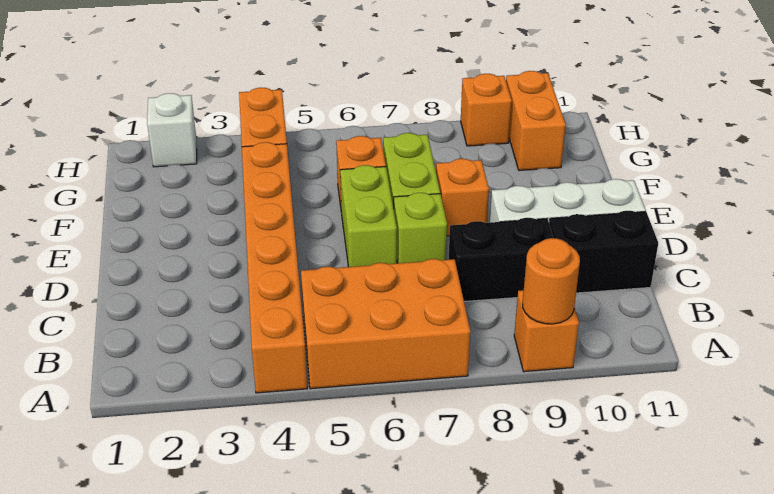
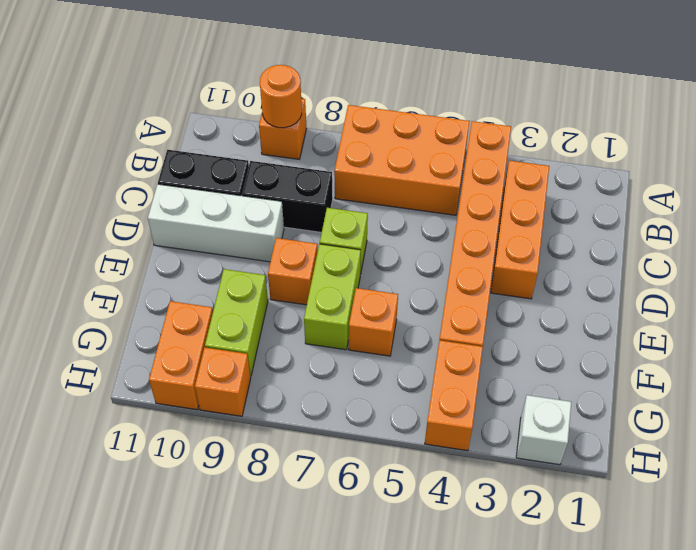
none -> orange 1x3 brick [491,161,549,299]
lime 1x2 brick [340,165,397,267] -> lime 1x2 brick moved to [205,269,268,376]

